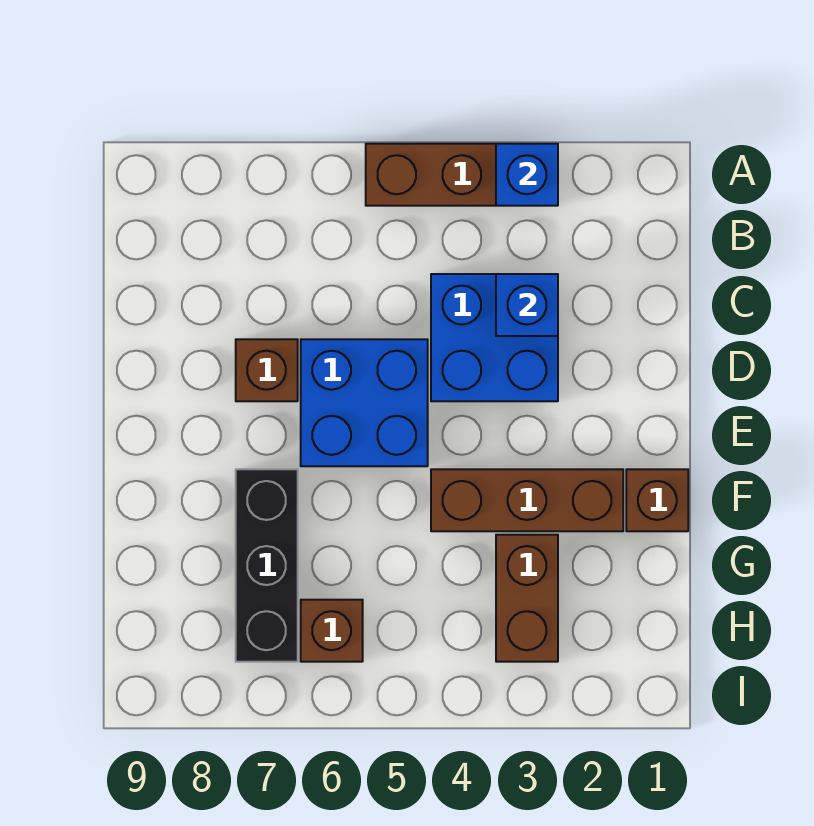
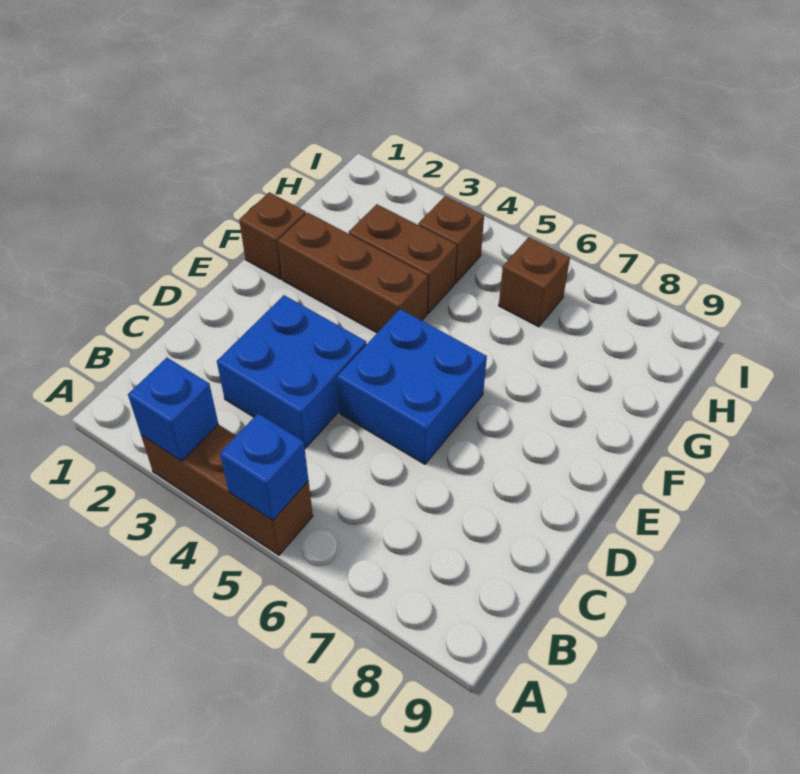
blue 1x1 brick [496,274,558,336] -> blue 1x1 brick moved to [220,414,308,521]
brown 1x1 brick [236,339,298,401] -> brown 1x1 brick moved to [418,196,484,283]
black 1x3 brick [236,469,298,662] -> none
brown 1x2 brick [496,535,558,662] -> brown 1x2 brick turned to [349,204,457,313]

